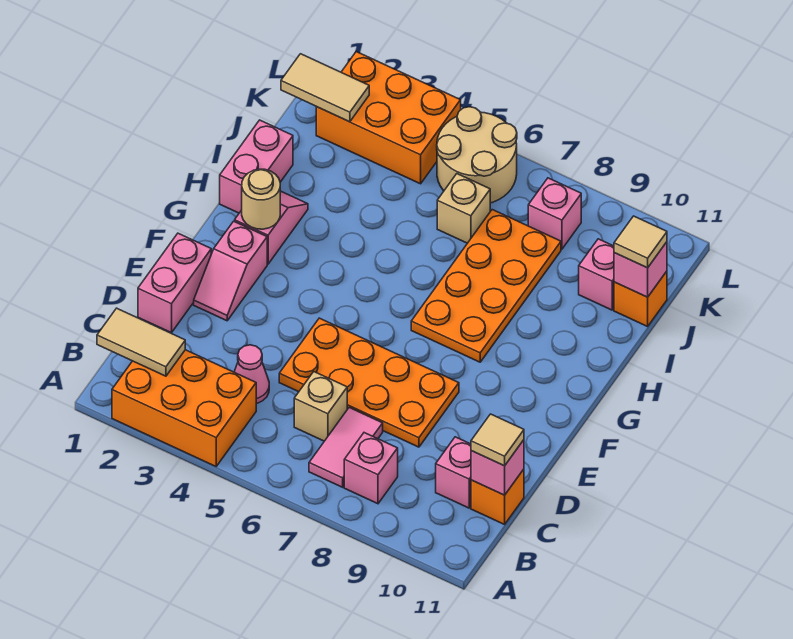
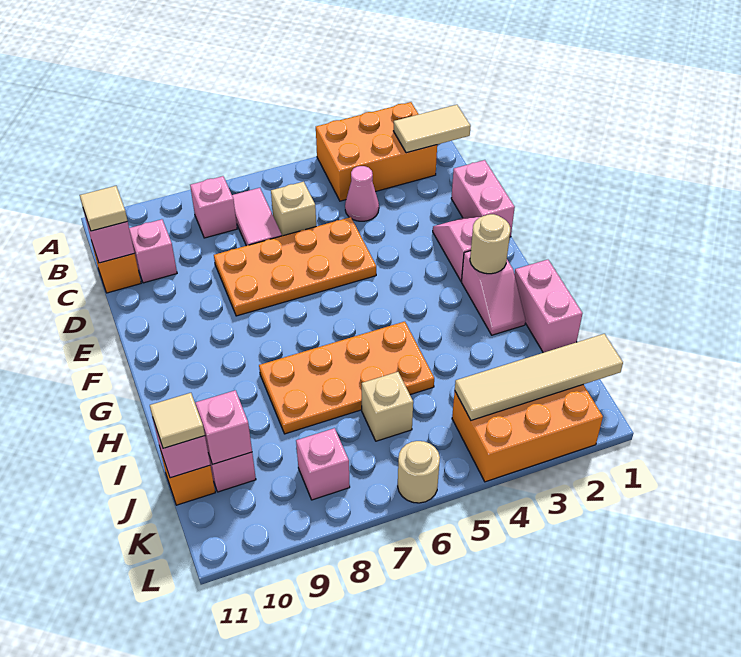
orange 2x4 plate [411,210,561,362] -> orange 2x4 plate turned to [259,322,434,434]
none -> pink 1x1 brick [195,390,252,464]
tan 1x2 tile [281,54,369,122] -> tan 1x4 tile [455,334,623,420]
tan 2x2 round brick [437,107,517,203] -> tan 1x1 round brick [398,441,440,503]

